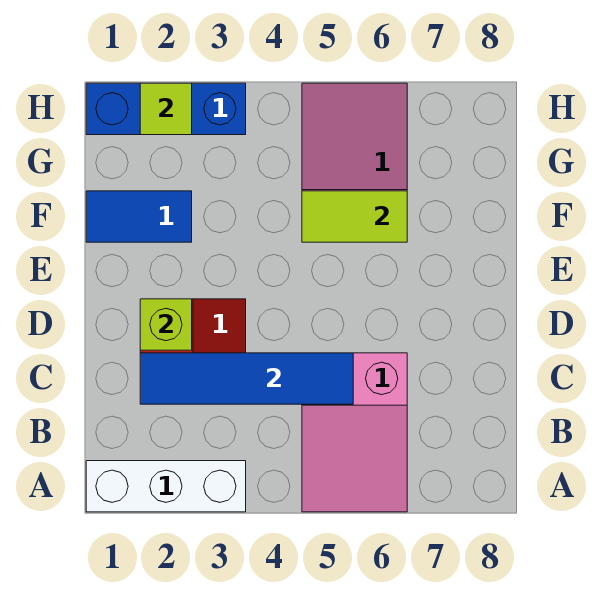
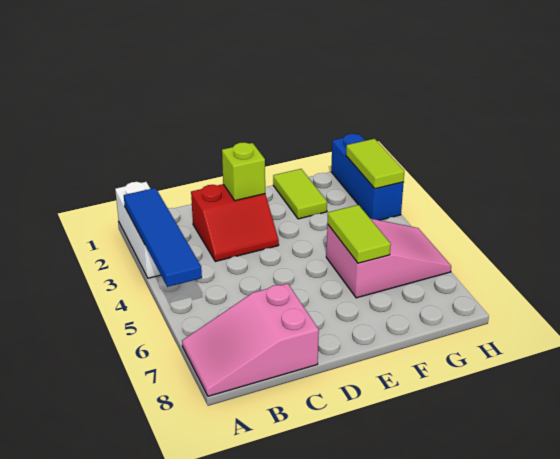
pink 2x3 slope [302,353,407,512] -> pink 2x3 slope moved to [182,283,319,396]
blue 1x4 tile [140,353,353,404] -> blue 1x4 tile moved to [124,188,202,287]
blue 1x2 tile [86,191,192,242] -> lime 1x2 tile [273,169,327,219]
lime 1x1 tile [140,83,192,135] -> lime 1x2 tile [346,139,404,189]

